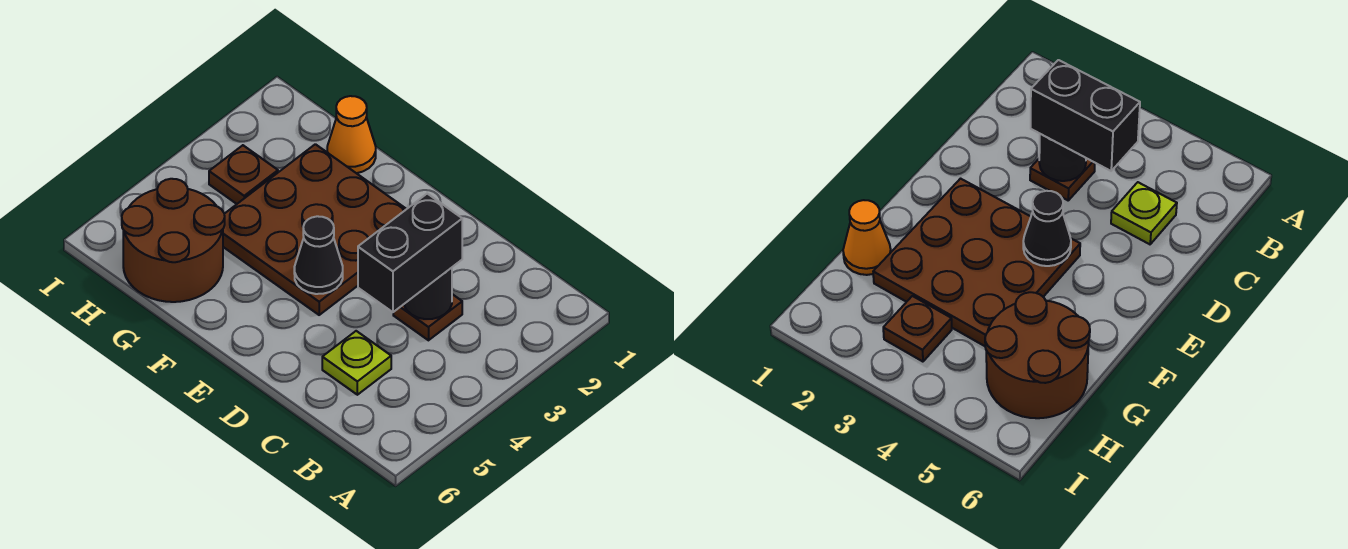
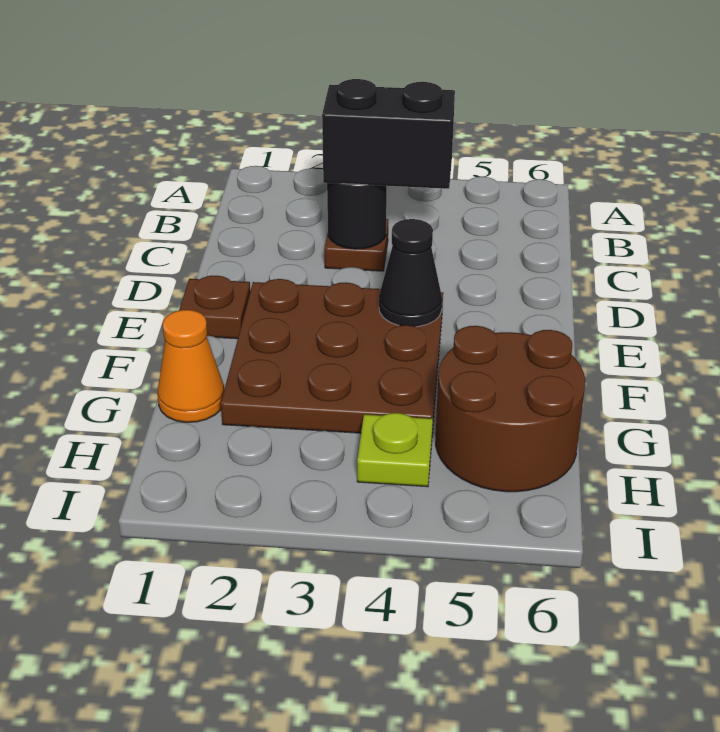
lime 1x1 plate [322,331,391,395] -> lime 1x1 plate moved to [357,413,433,487]
brown 1x1 plate [209,145,278,204] -> brown 1x1 plate moved to [179,276,250,339]

